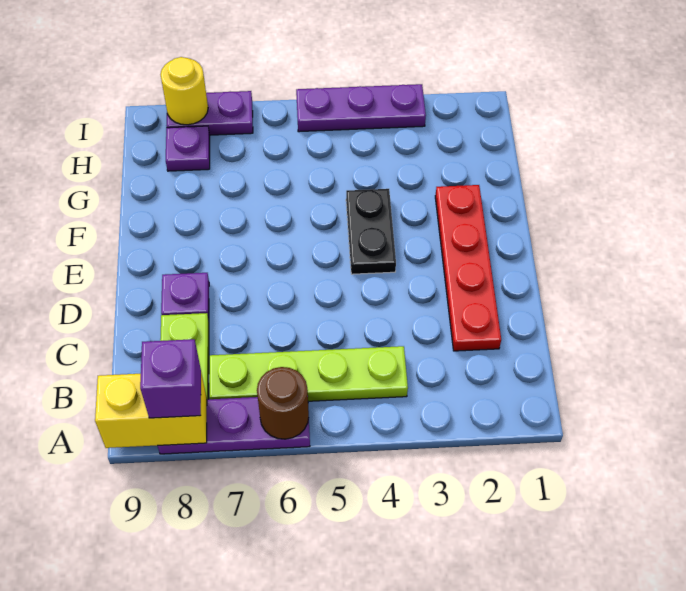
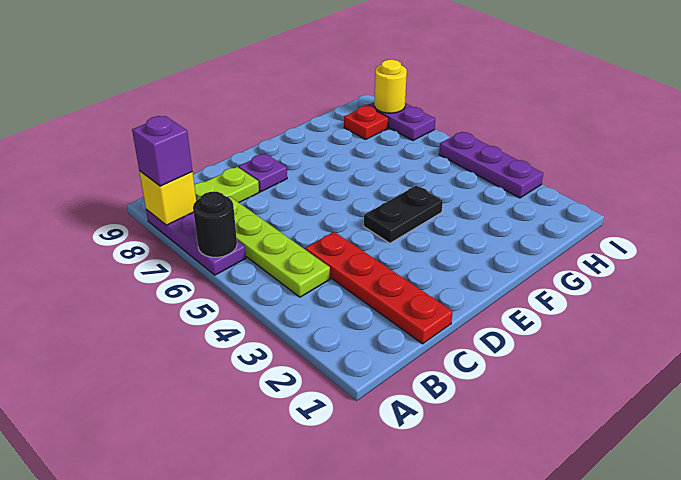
brown 1x1 round brick [257,367,309,439] -> black 1x1 round brick [193,192,237,257]
yellow 1x2 brick [95,373,207,448] -> yellow 1x1 brick [139,171,196,225]
red 1x4 plate [435,185,501,351] -> red 1x4 plate turned to [305,232,453,344]
purple 1x1 plate [166,126,210,171] -> red 1x1 plate [344,106,389,139]

